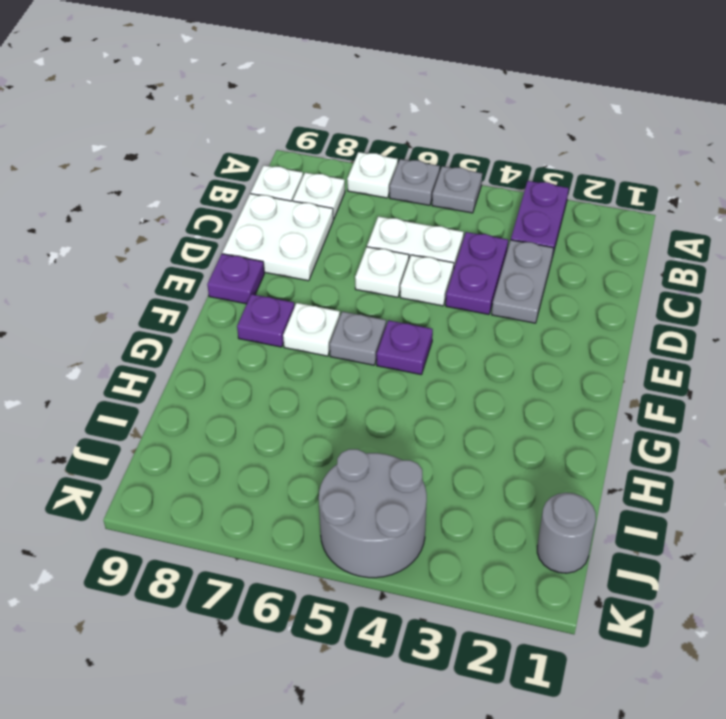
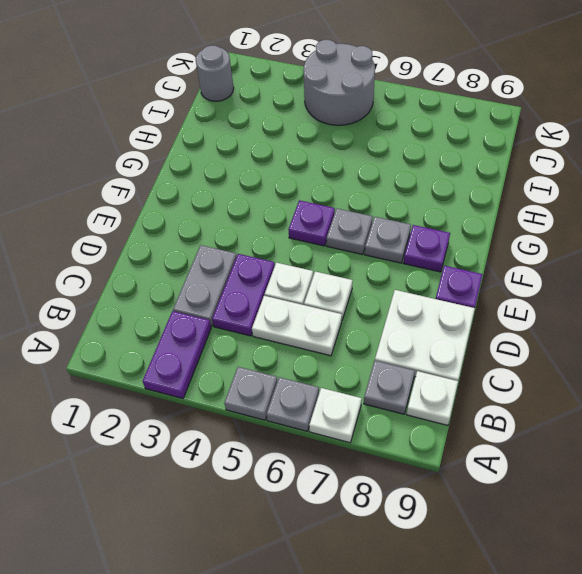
white 1x1 plate [293,173,345,220] -> grey 1x1 plate [364,361,415,414]
white 1x1 plate [283,303,340,356] -> grey 1x1 plate [365,217,411,263]

